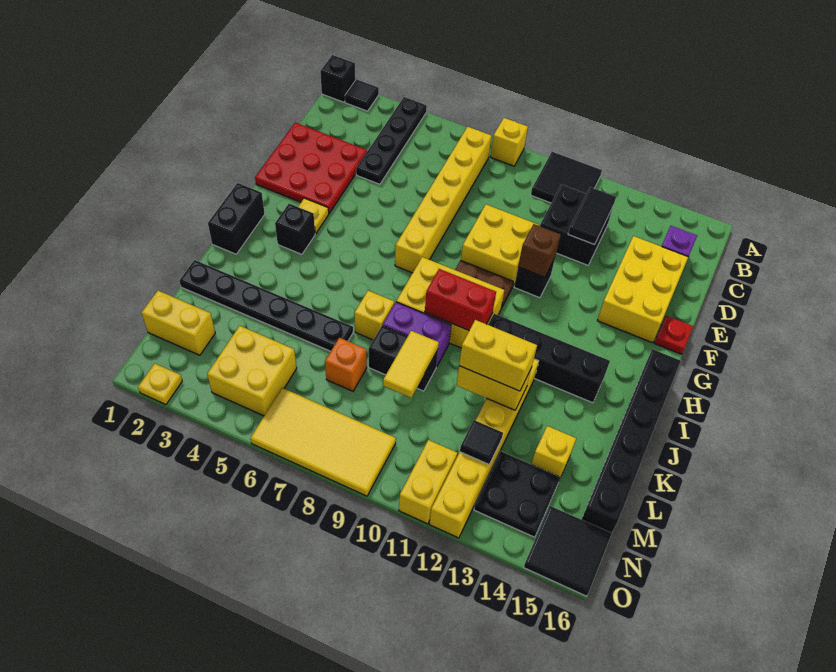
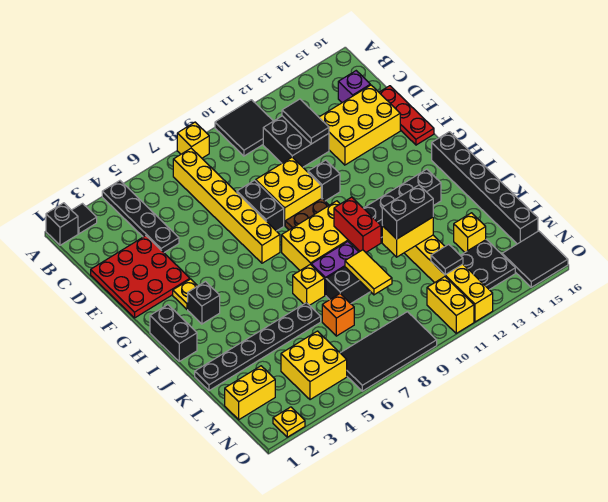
yellow 2x3 brick [597,236,688,343] -> yellow 2x3 brick turned to [319,85,400,165]
none -> black 1x2 brick [237,180,284,231]
brown 1x1 brick [518,224,561,277] -> none
red 1x1 plate [654,316,693,354] -> red 1x3 plate [379,86,434,145]
red 1x2 brick [425,269,496,330] -> red 1x2 brick turned to [334,197,381,252]
yellow 1x2 brick [459,320,537,391] -> black 1x2 brick [382,185,433,239]
yellow 2x4 tile [250,388,396,496] -> black 2x4 tile [341,312,437,391]

